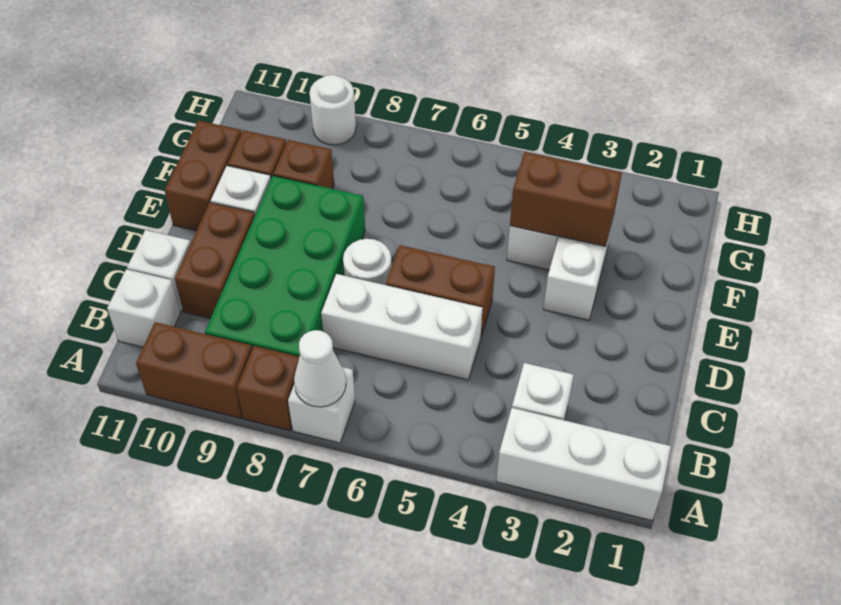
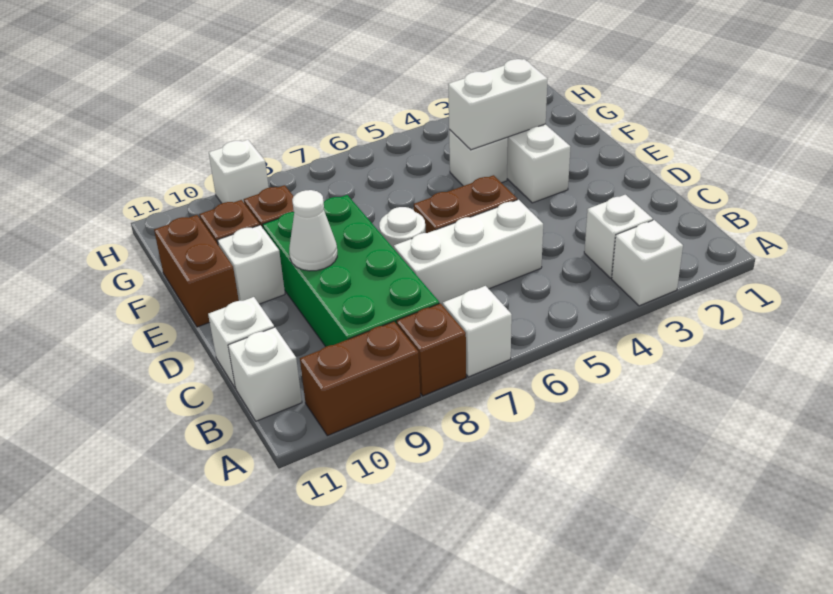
white 1x3 brick [496,408,671,521] -> white 1x1 brick [612,220,683,306]
white 1x1 cone [294,330,346,407] -> white 1x1 cone moved to [289,190,337,271]
brown 1x2 brick [175,203,255,319] -> none
brown 1x2 brick [510,152,622,247] -> white 1x2 brick [448,59,548,150]
white 1x1 round brick [310,75,356,145] -> white 1x1 brick [209,140,269,203]

